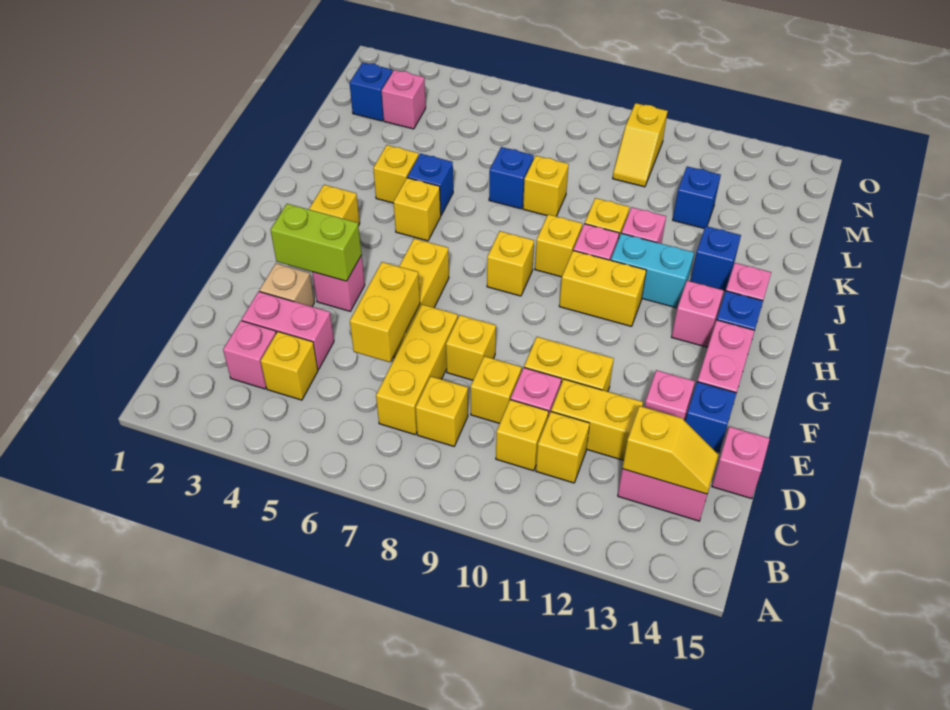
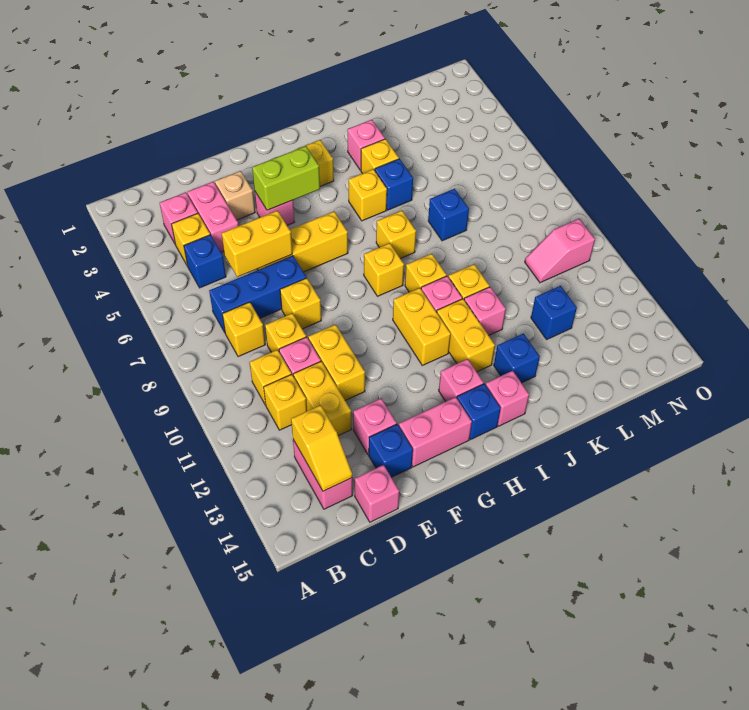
yellow 1x3 brick [376,304,458,435] -> blue 1x3 brick [209,256,306,332]
lime 1x2 brick [271,204,361,281] -> lime 1x2 brick turned to [252,146,320,210]
cyan 1x2 brick [611,233,694,308] -> yellow 1x2 brick [437,299,495,372]
yellow 1x1 brick [523,156,569,216] -> yellow 1x1 brick moved to [376,211,416,259]
blue 1x1 brick [350,62,393,121] -> blue 1x1 brick moved to [184,235,226,288]
pink 1x1 brick [381,70,426,129] -> pink 1x1 brick moved to [348,120,385,170]
yellow 1x2 slope [613,103,668,187] -> pink 1x2 slope [525,219,595,283]

